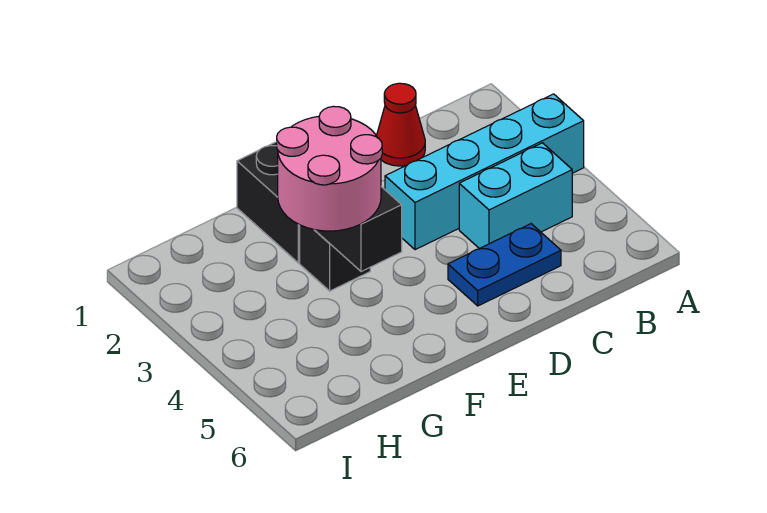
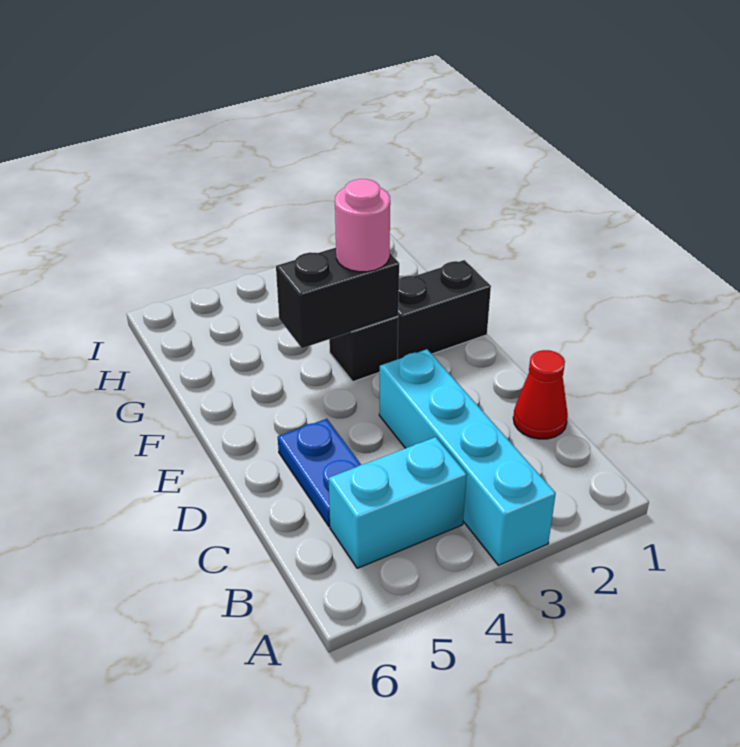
cyan 1x2 brick [459,143,572,249] -> cyan 1x2 brick turned to [329,437,467,568]
pink 2x2 round brick [277,106,382,231] -> pink 1x1 round brick [335,179,390,272]

